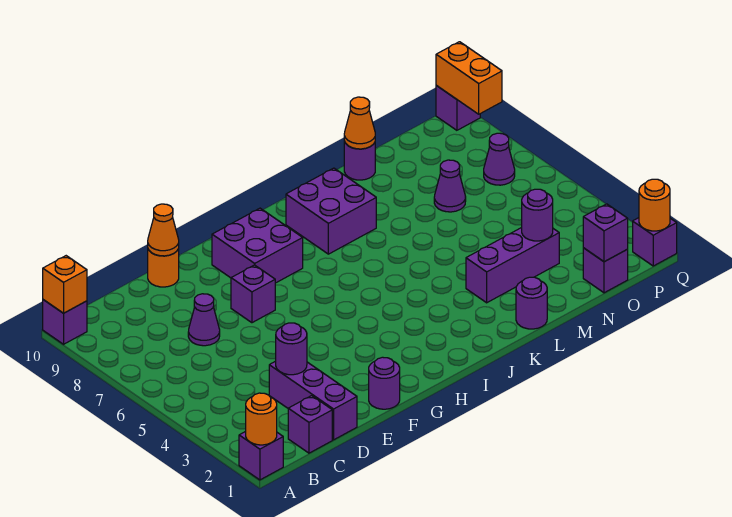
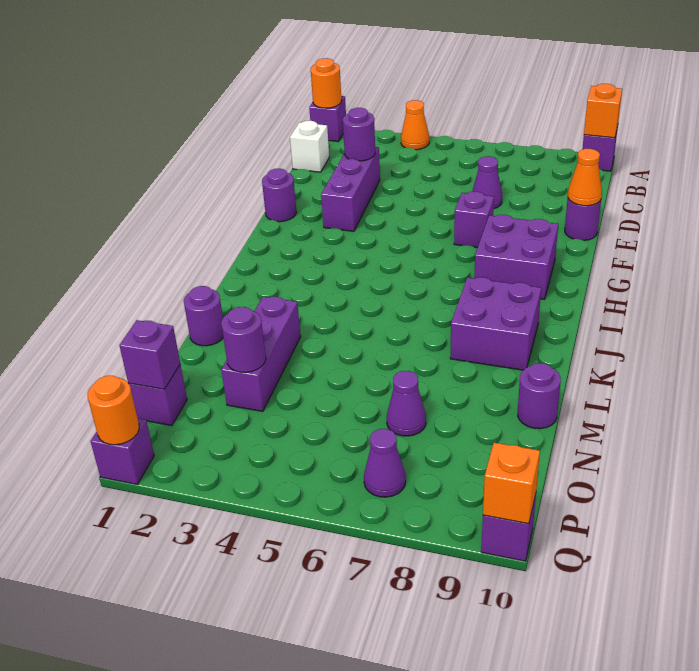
purple 1x1 brick [288,396,332,453] -> white 1x1 brick [290,121,329,172]
purple 1x3 brick [269,361,357,440] -> purple 1x3 brick turned to [321,147,380,231]
orange 1x1 round brick [148,249,179,287] -> purple 1x1 round brick [565,199,601,240]
orange 1x1 cone [344,97,375,149] -> orange 1x1 cone moved to [401,100,429,150]
orange 1x2 brick [436,42,502,114] -> orange 1x1 brick [483,443,540,524]

